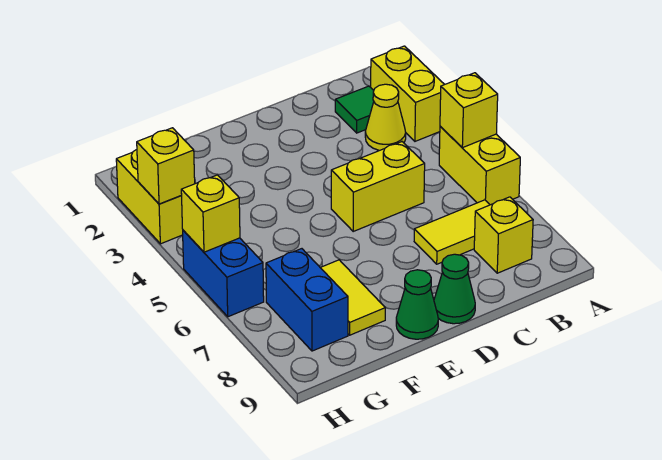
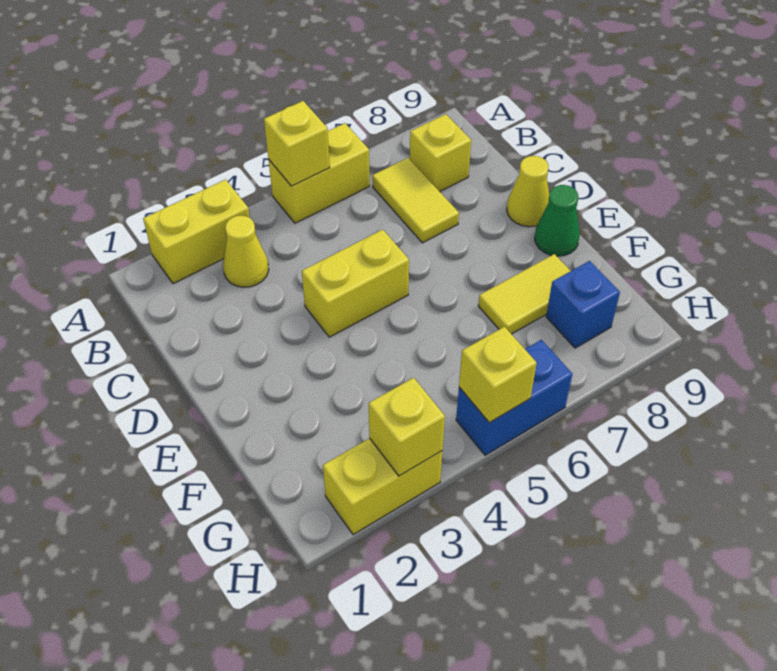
green 1x1 tile [335,86,374,133] -> none
yellow 1x2 brick [331,142,425,231] -> yellow 1x2 brick turned to [302,230,409,337]
green 1x1 cone [434,254,475,324] -> yellow 1x1 cone [507,156,549,227]
blue 1x2 brick [266,249,348,351] -> blue 1x1 brick [546,261,620,348]

